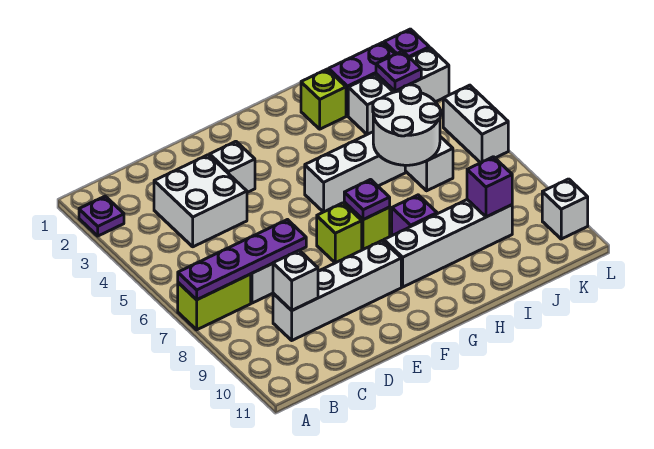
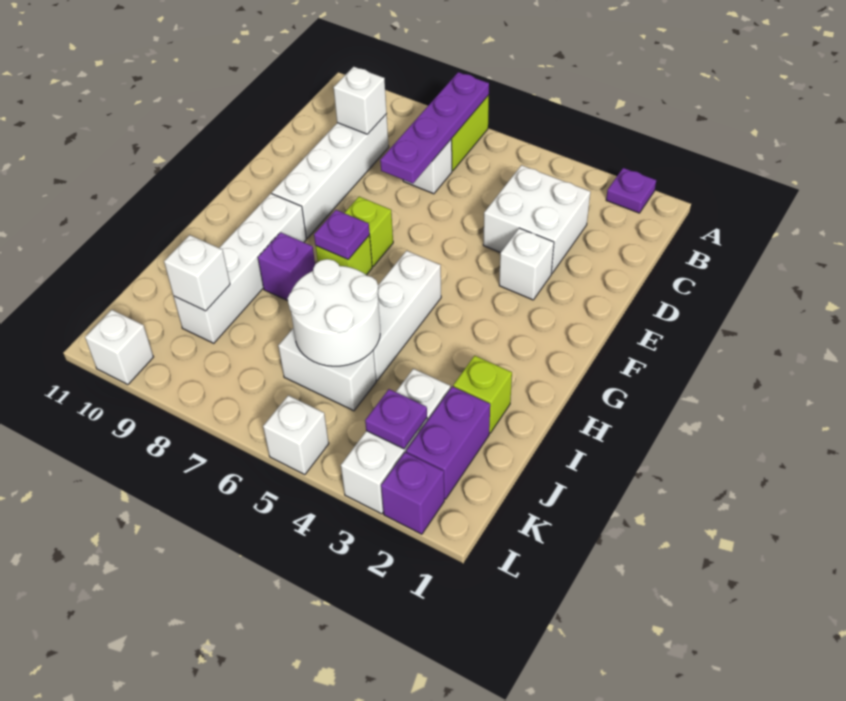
purple 1x1 brick [467,157,512,217] -> white 1x1 brick [164,235,230,311]
white 1x2 brick [443,85,508,163] -> white 1x1 brick [263,395,329,475]

